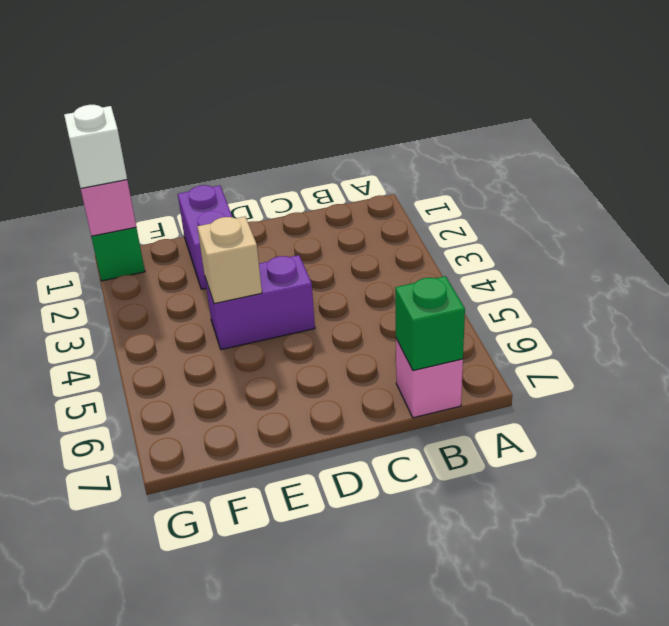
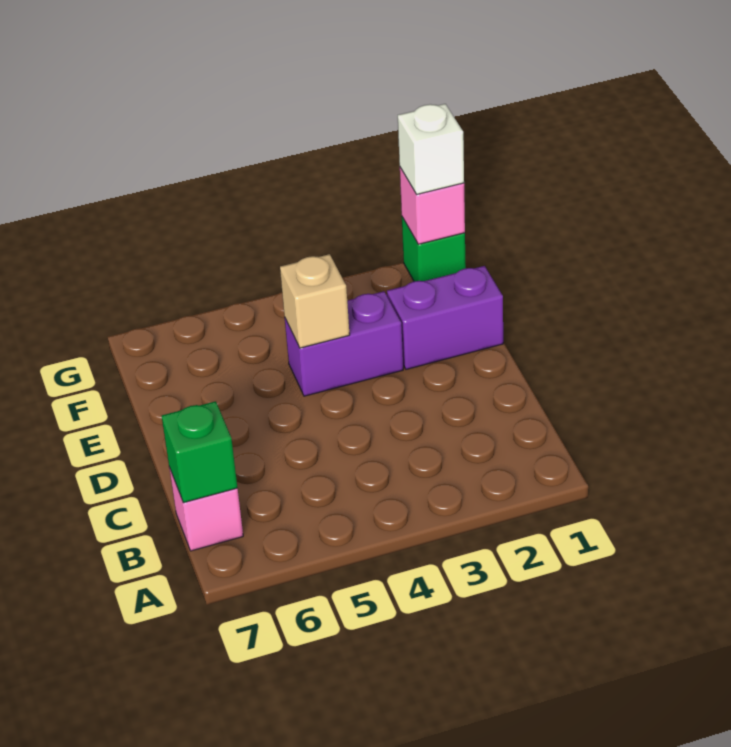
purple 1x2 brick [205,255,315,350] -> purple 1x2 brick turned to [285,291,403,396]

